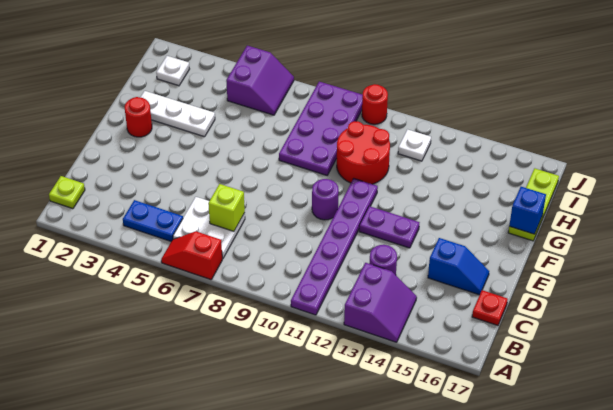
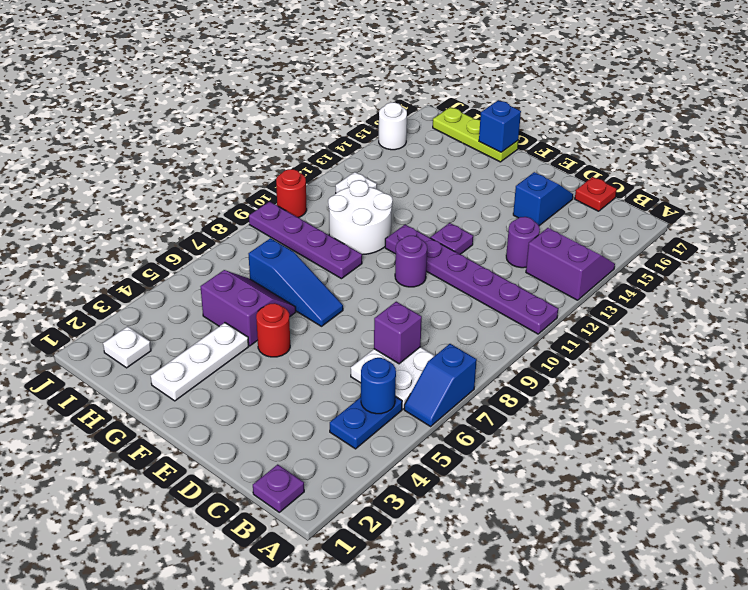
red 1x2 slope [161,231,222,280] -> blue 1x2 slope [404,344,477,426]
lime 1x1 plate [49,176,85,209] -> purple 1x1 plate [253,464,304,512]
none -> blue 1x1 round brick [361,358,396,414]
lime 1x1 brick [208,184,245,231] -> purple 1x1 brick [374,302,422,364]
purple 1x2 plate [359,206,419,248] -> purple 1x1 plate [431,223,473,254]
red 1x1 round brick [125,97,152,137] -> red 1x1 round brick moved to [256,303,290,357]
none -> blue 1x3 slope [248,238,343,326]
purple 2x4 plate [279,82,363,175] -> purple 1x4 plate [249,202,362,279]
red 2x2 round brick [337,121,390,184] -> white 2x2 round brick [328,180,393,255]
purple 2x2 slope [226,46,294,115] -> purple 2x2 slope moved to [200,270,296,346]
none -> white 1x1 round brick [379,102,407,150]

